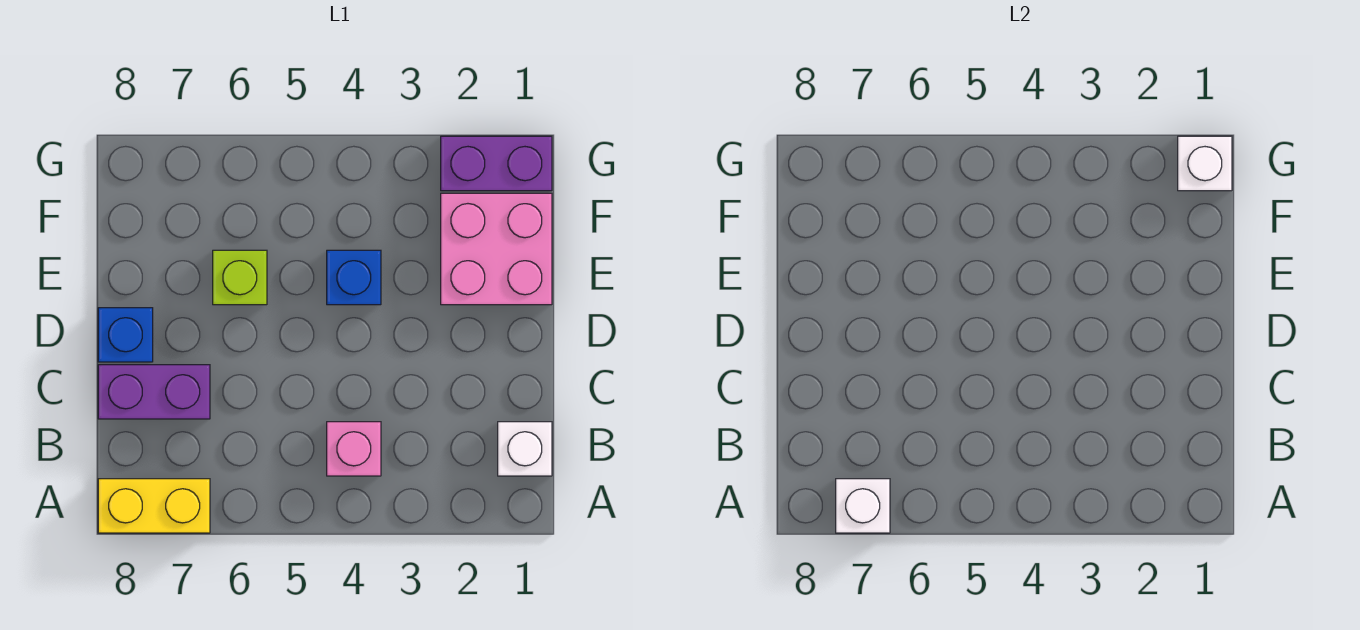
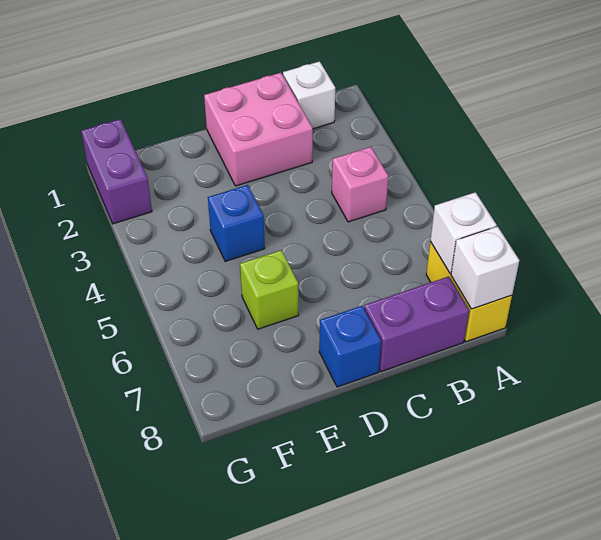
purple 1x2 brick [98,365,210,419] -> purple 1x2 brick turned to [364,276,469,372]
pink 2x2 brick [441,193,552,305] -> pink 2x2 brick moved to [204,73,313,186]
white 1x1 brick [1178,136,1232,191] -> white 1x1 brick moved to [451,227,519,309]

